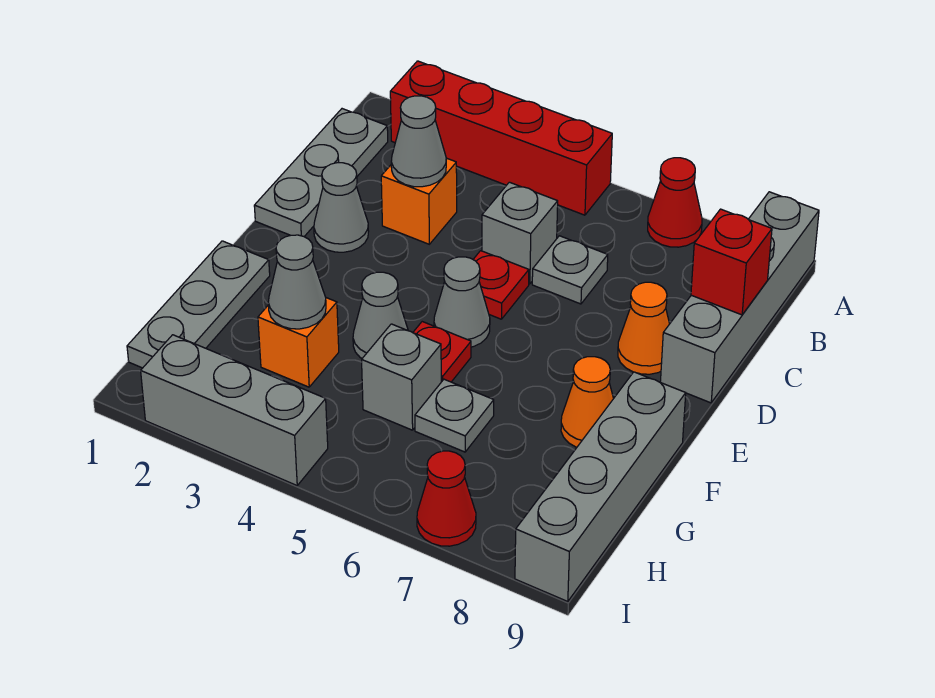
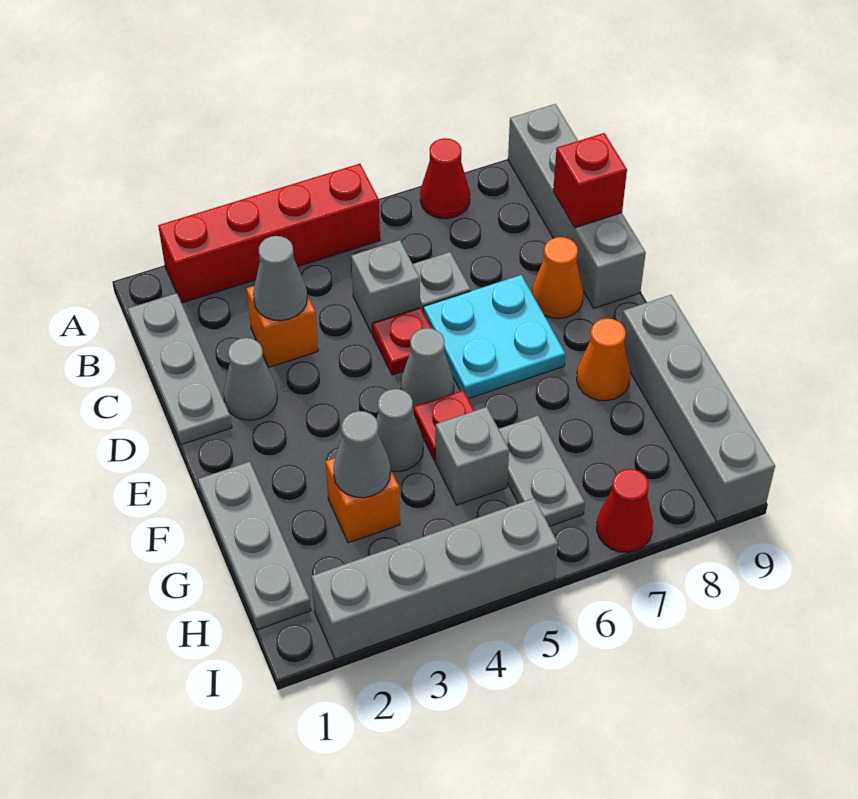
none -> cyan 2x2 plate [423,275,565,399]
grey 1x1 plate [415,379,494,452] -> grey 1x2 plate [499,416,585,526]
grey 1x3 brick [141,335,328,485] -> grey 1x4 brick [311,498,558,659]

